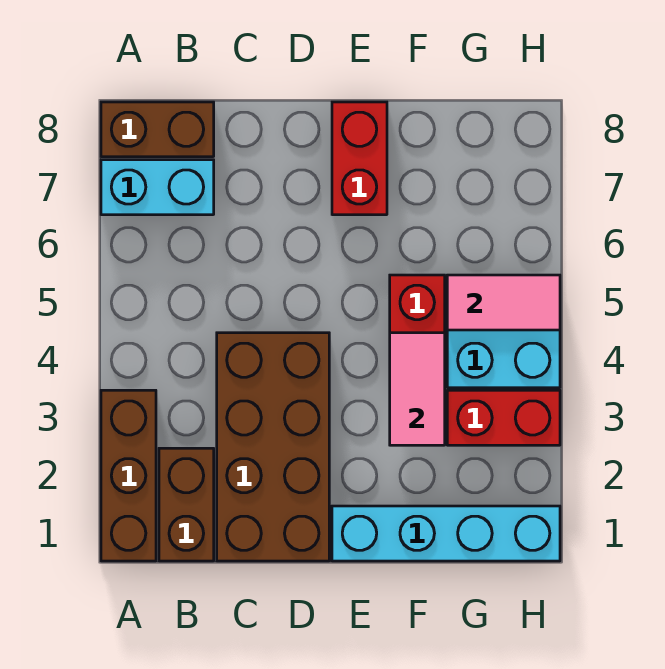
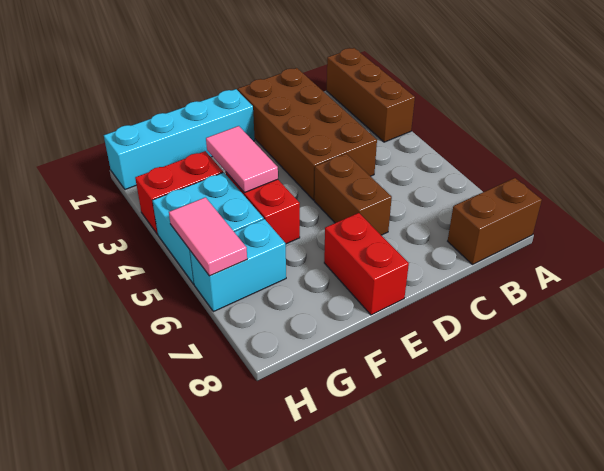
cyan 1x2 brick [101,160,214,215] -> cyan 1x2 brick moved to [190,219,286,312]
brown 1x2 brick [159,448,214,561] -> brown 1x2 brick moved to [314,154,392,235]
pink 1x2 tile [447,275,560,330] -> pink 1x2 tile turned to [169,197,247,276]

